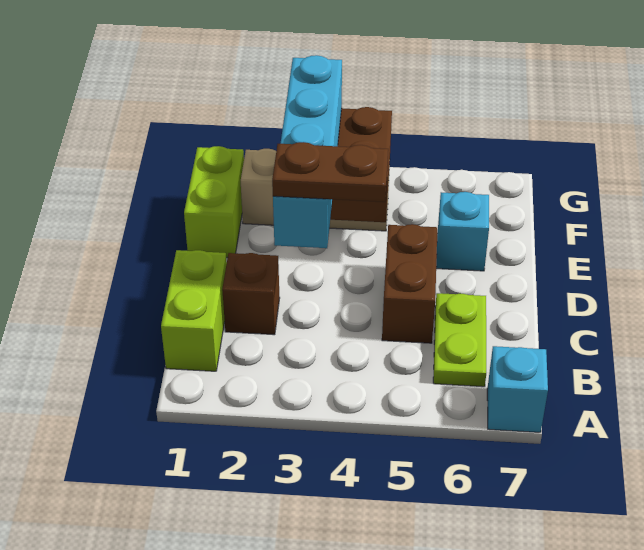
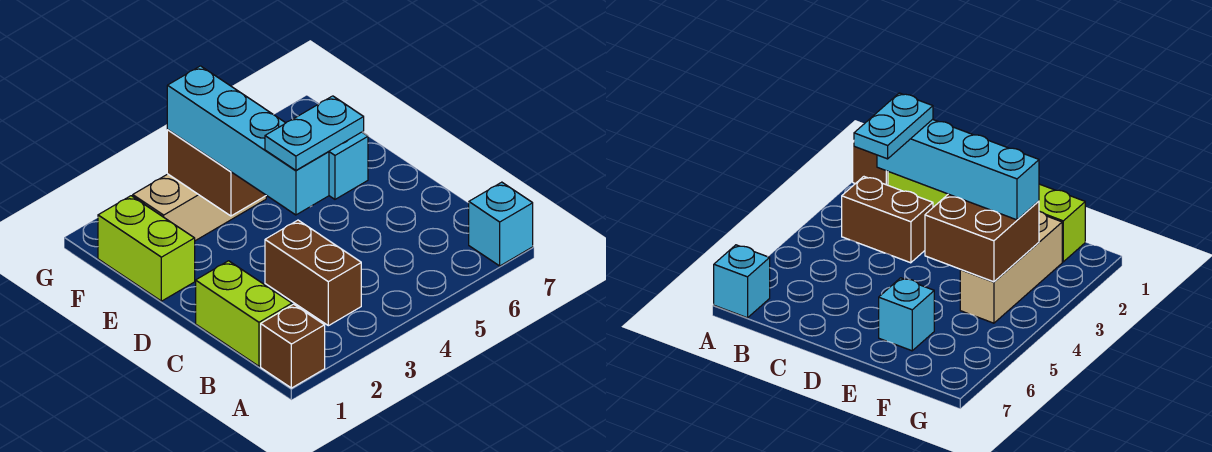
lime 1x2 plate [433,293,486,387] -> none
brown 1x1 brick [222,253,280,335] -> brown 1x1 brick moved to [261,304,325,388]
brown 1x2 plate [272,142,388,202] -> cyan 1x2 plate [265,96,364,170]
brown 1x2 brick [382,224,437,343] -> brown 1x2 brick moved to [265,220,361,326]

